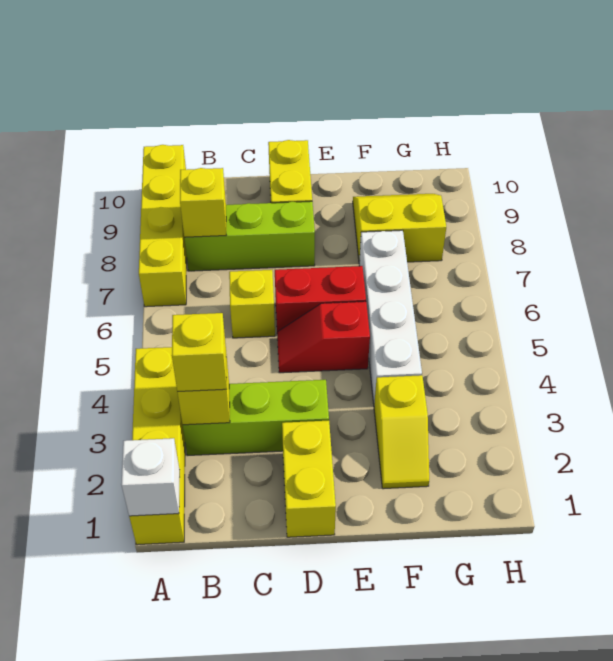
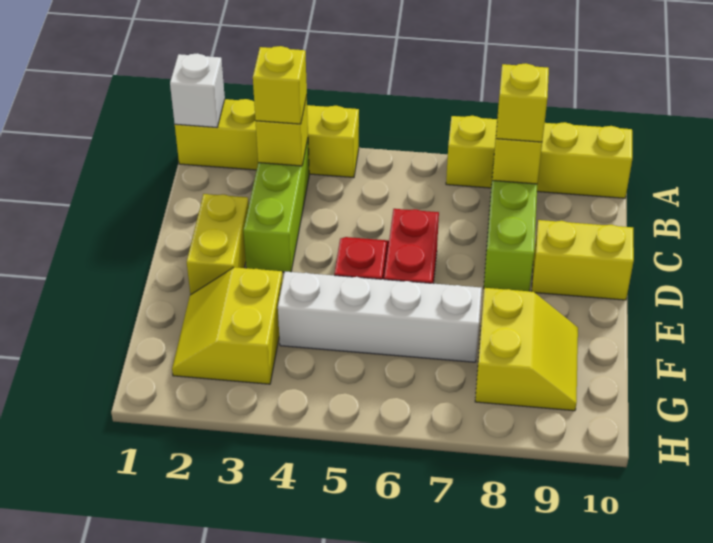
yellow 1x1 brick [229,270,275,338] -> yellow 1x1 brick moved to [496,63,549,142]
yellow 1x2 brick [282,421,336,537] -> yellow 1x2 brick turned to [187,194,249,295]
yellow 1x2 slope [374,375,429,489] -> yellow 2x2 slope [172,267,283,384]

